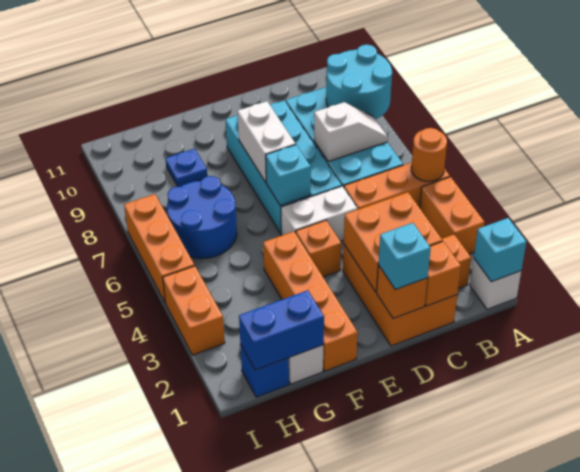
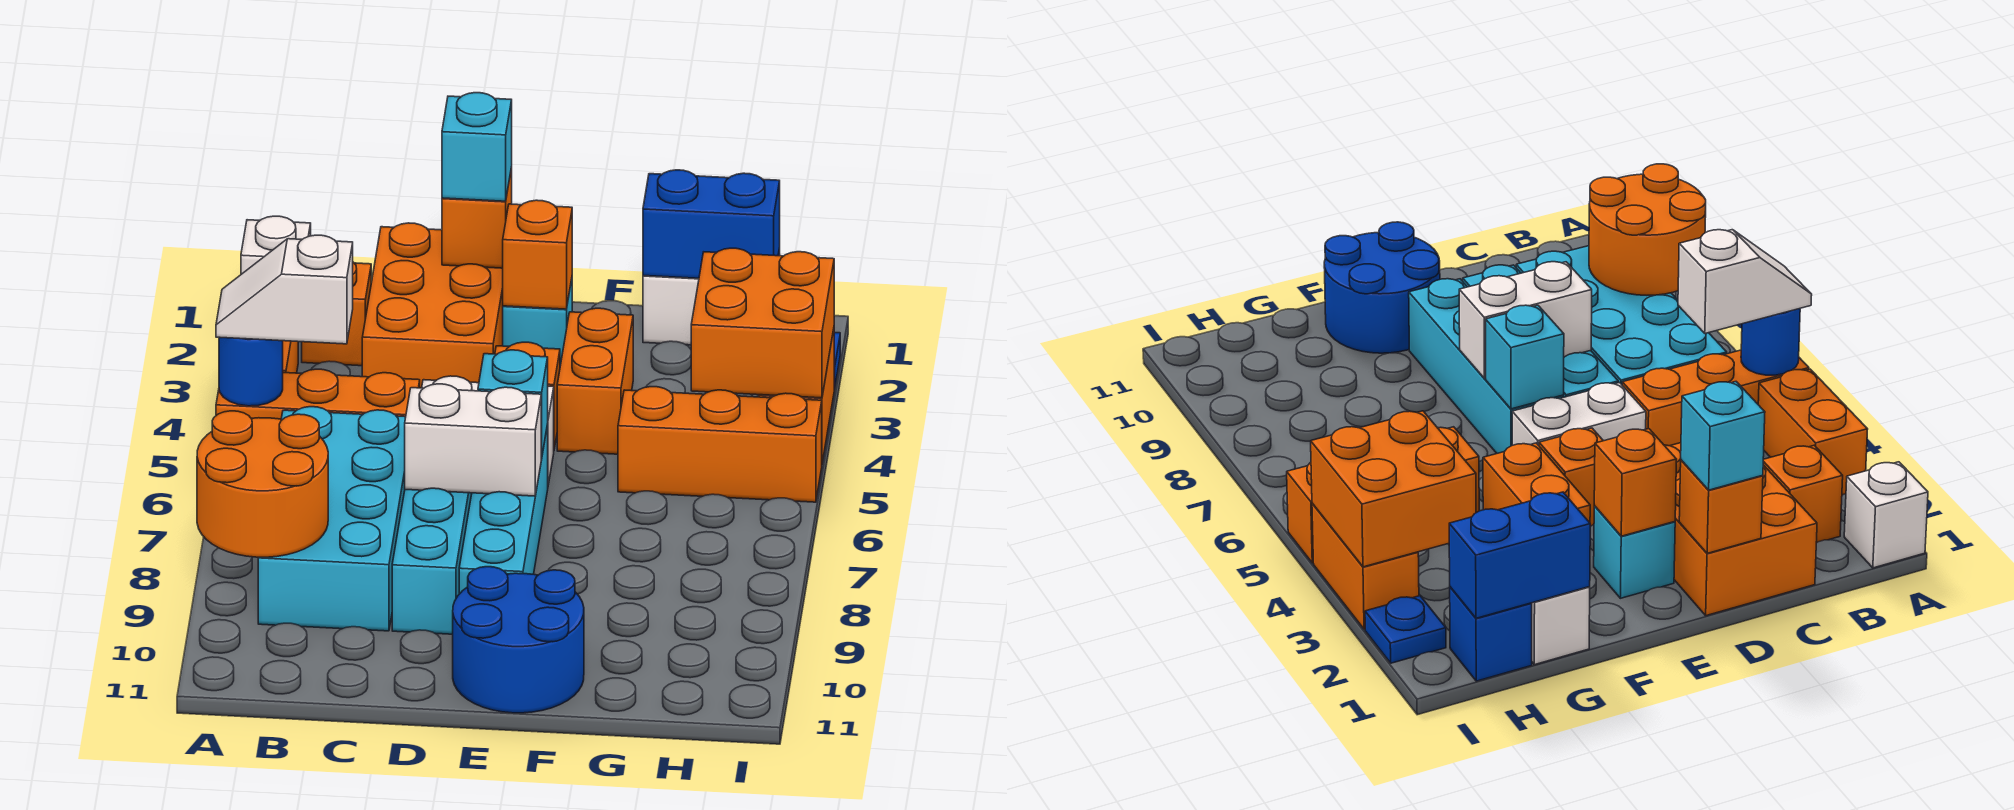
cyan 1x1 brick [474,218,526,282] -> cyan 1x1 brick moved to [503,280,572,366]
orange 1x1 round brick [411,128,447,181] -> blue 1x1 round brick [219,337,283,406]
cyan 2x2 round brick [326,45,392,119] -> orange 2x2 round brick [197,411,328,557]
white 1x2 slope [314,102,388,162] -> white 1x2 slope moved to [216,235,353,344]
orange 1x1 brick [425,241,461,306] -> orange 1x1 brick moved to [503,200,572,309]
orange 2x2 brick [344,192,443,292] -> orange 2x2 brick moved to [691,248,834,398]
white 1x2 brick [238,101,296,182] -> white 1x2 brick turned to [405,384,541,496]
orange 1x4 brick [263,231,358,371] -> orange 1x2 brick [557,308,633,454]
blue 2x2 round brick [167,176,237,259] -> blue 2x2 round brick moved to [453,567,584,713]
blue 1x1 plate [166,149,207,187] -> blue 1x1 plate moved to [1365,596,1446,663]
orange 1x3 brick [124,194,194,303] -> orange 1x3 brick turned to [618,387,822,502]

